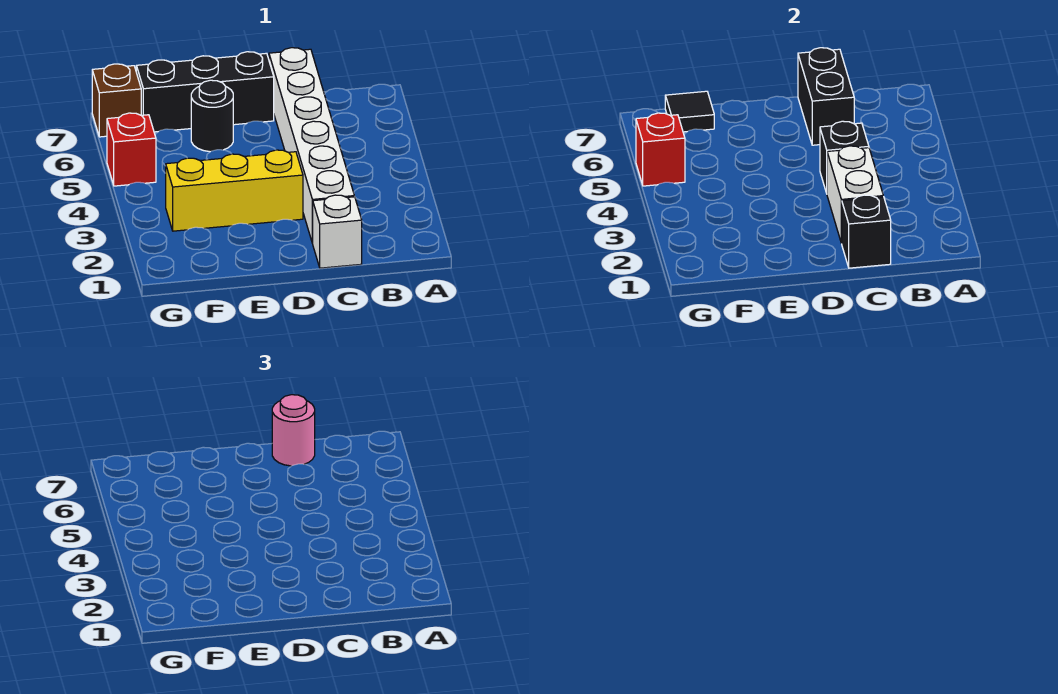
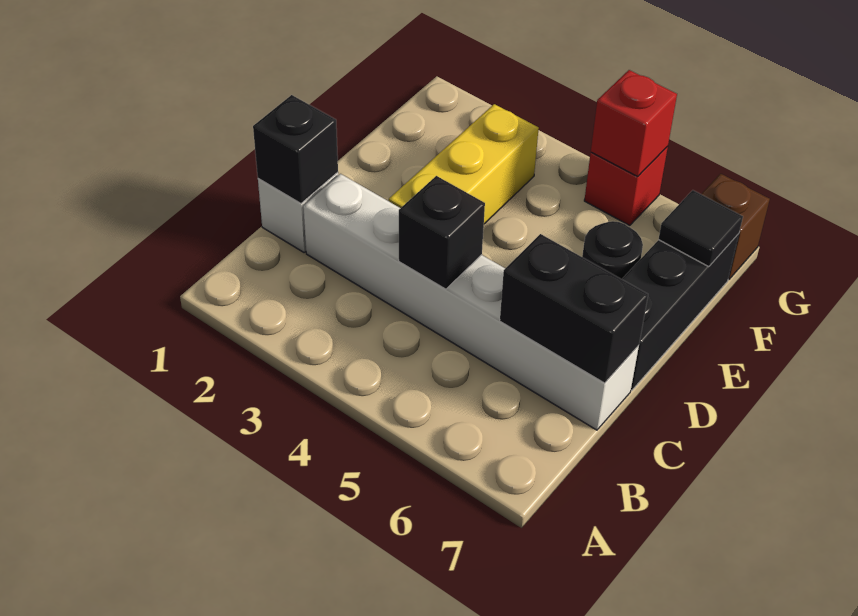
white 1x2 brick [827,146,883,243] -> none
pink 1x1 round brick [272,395,315,466] -> none

